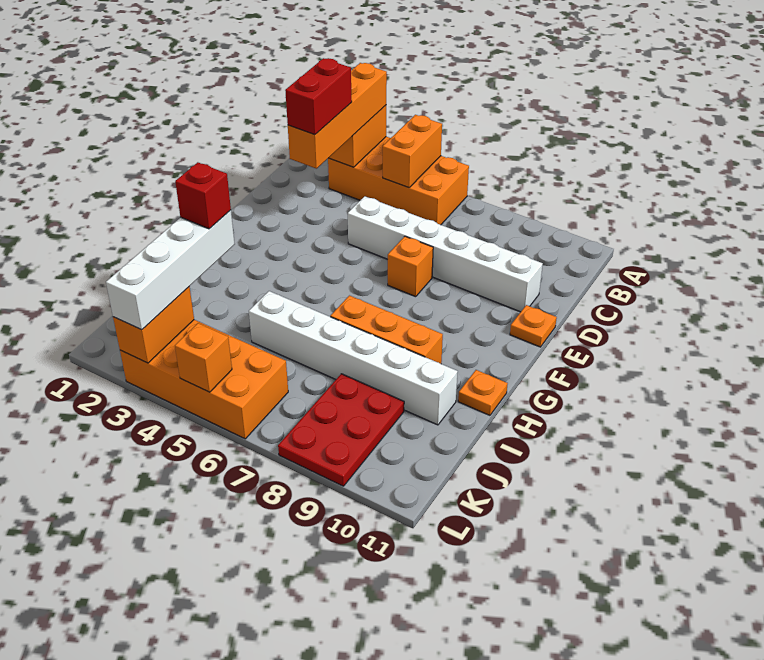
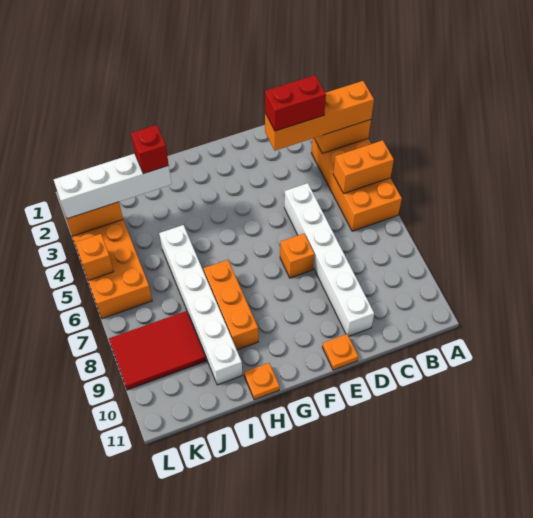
red 2x3 plate [278,374,404,486] -> red 2x3 tile [109,311,206,390]

